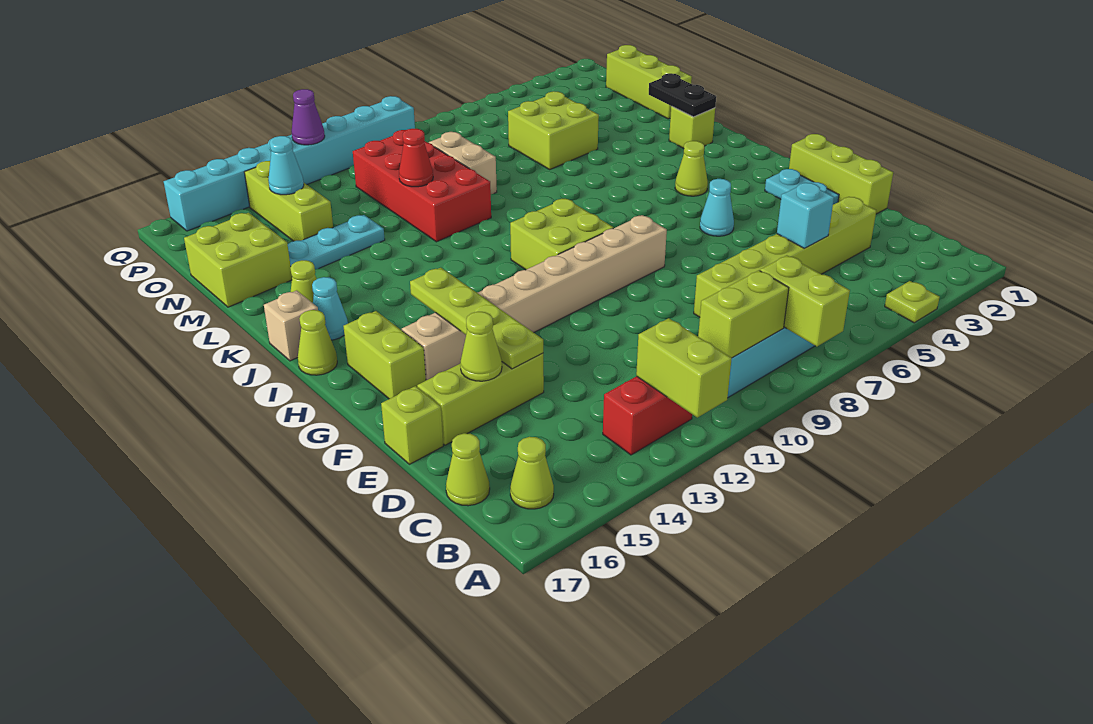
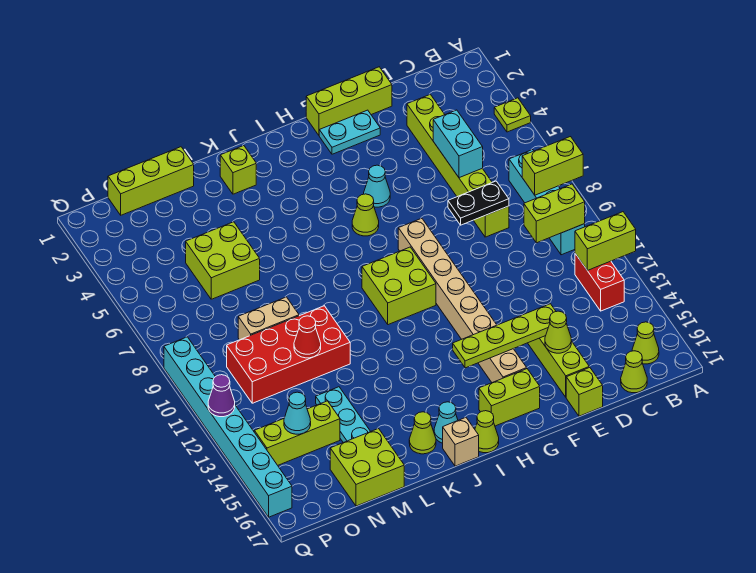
lime 1x2 brick [698,270,789,358] -> lime 1x2 brick turned to [524,184,585,243]
cyan 1x1 brick [777,183,834,248] -> cyan 1x2 brick [433,110,483,178]
lime 1x1 cone [675,141,708,196] -> lime 1x1 cone moved to [352,194,379,236]
black 1x2 plate [649,73,716,117] -> black 1x2 plate moved to [448,181,509,225]

